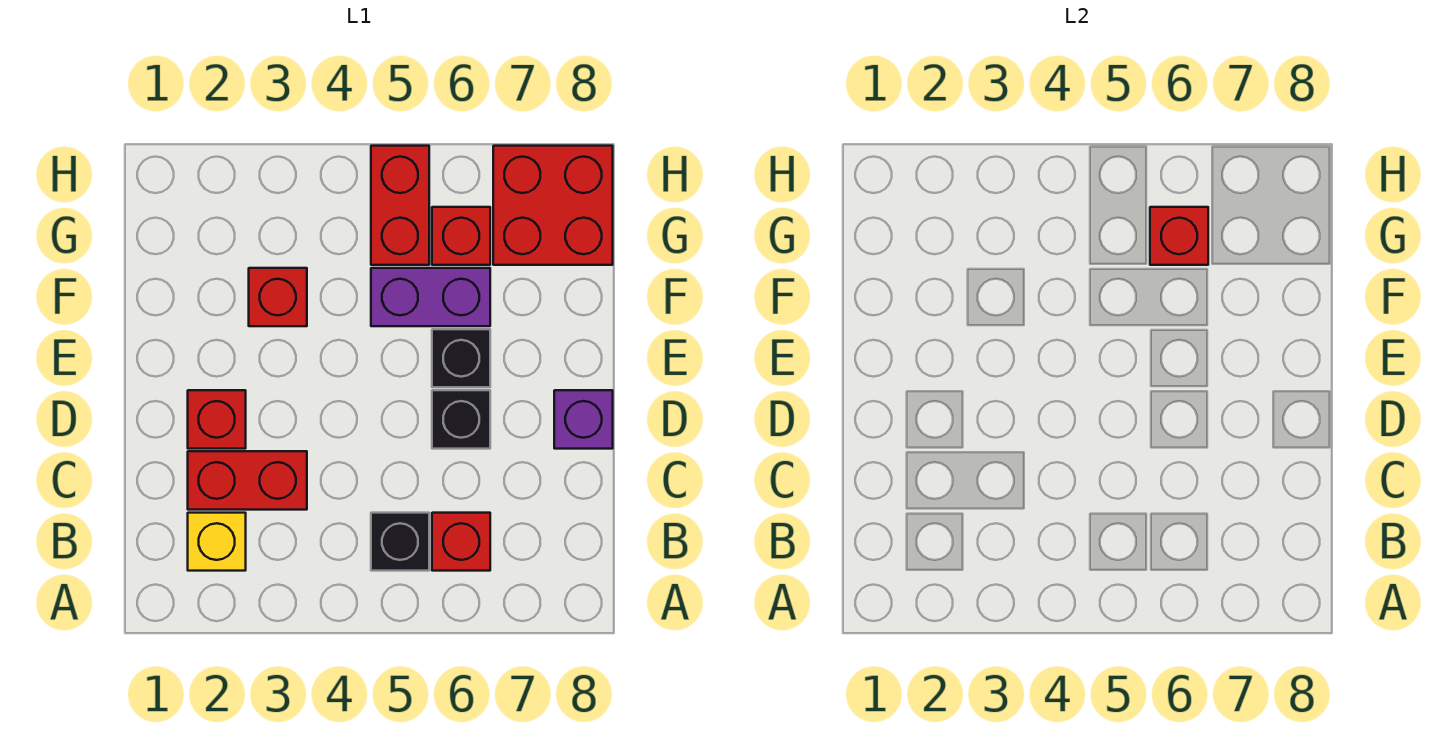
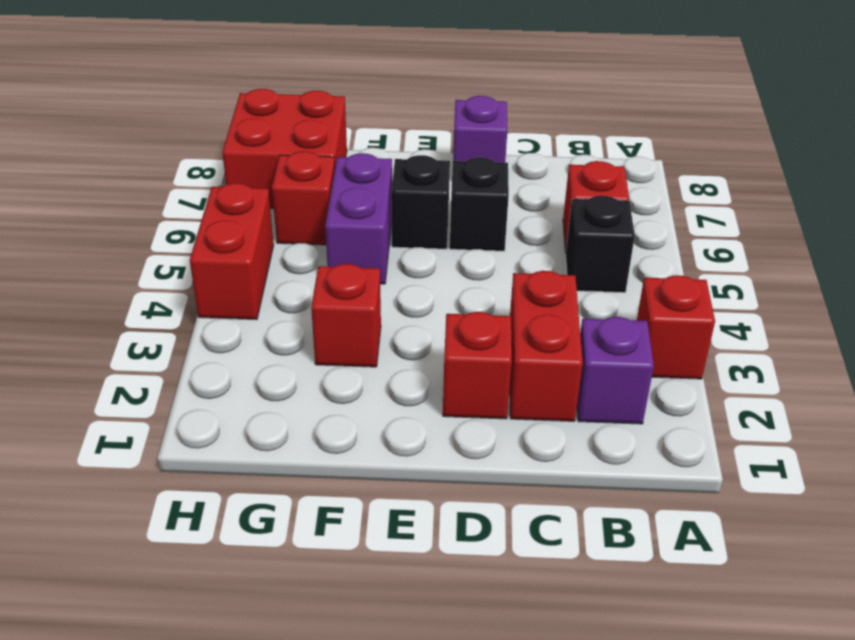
yellow 1x1 brick [188,513,246,571] -> purple 1x1 brick [577,317,654,424]
red 1x2 brick [371,146,429,265] -> red 1x2 brick turned to [190,183,274,320]
red 1x1 brick [1150,207,1208,265] -> red 1x1 brick moved to [637,275,715,379]

